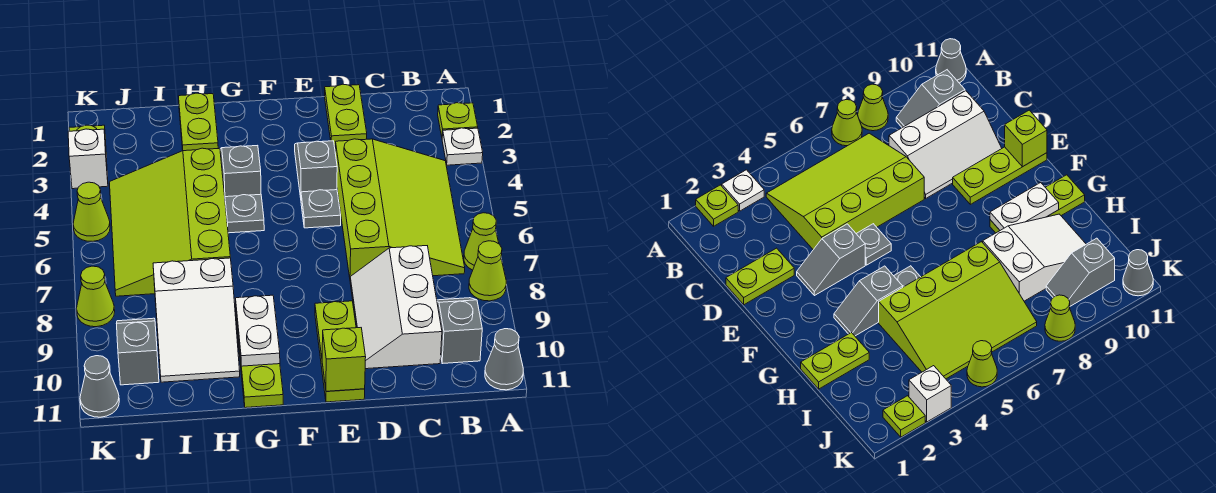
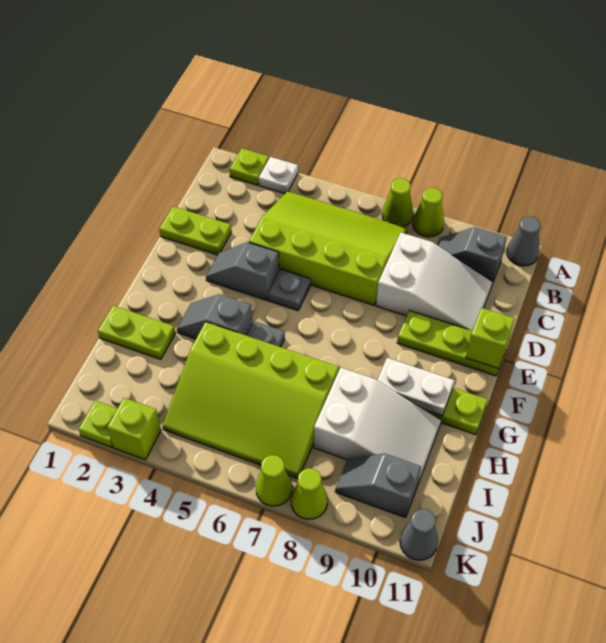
white 2x3 slope [350,246,442,369] -> white 2x3 slope turned to [376,233,493,331]
white 1x1 brick [68,129,108,189] -> lime 1x1 brick [107,398,161,460]
lime 1x1 cone [73,182,110,241] -> lime 1x1 cone moved to [256,455,292,506]

